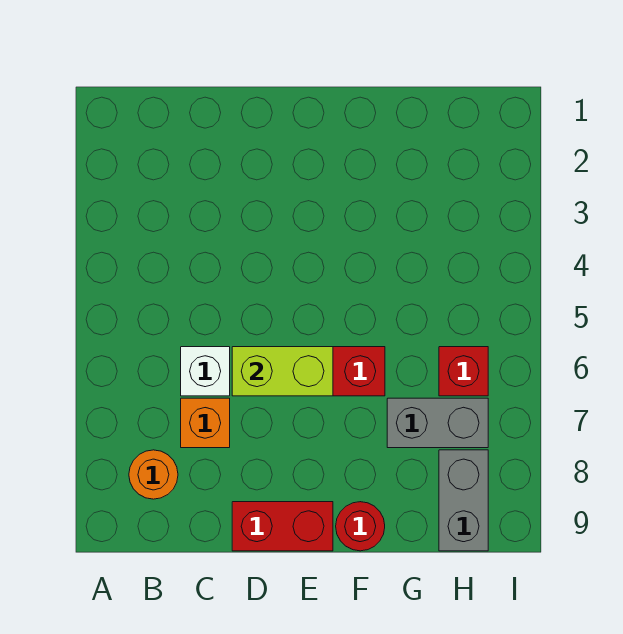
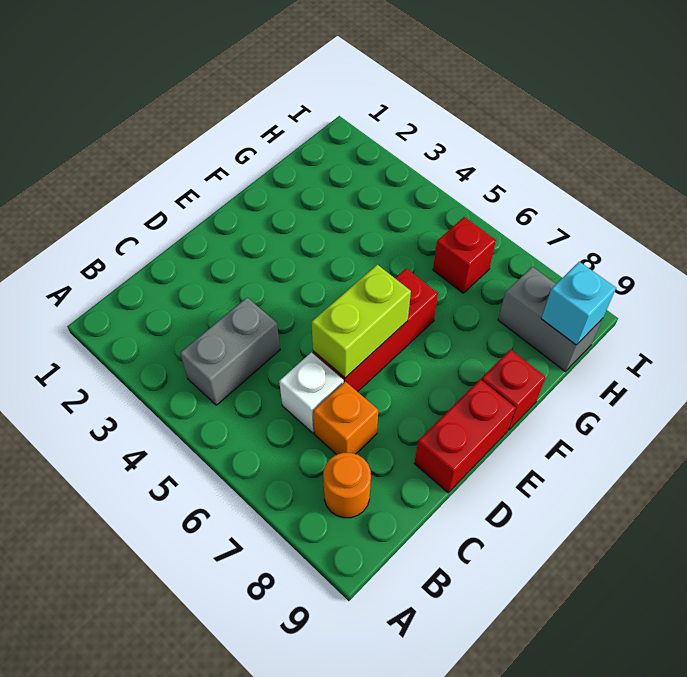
red 1x1 round brick [336,502,385,551] -> red 1x1 brick [481,350,546,430]
grey 1x2 brick [387,398,488,448] -> grey 1x2 brick moved to [180,298,280,405]
none -> cyan 1x1 brick [541,262,616,345]

